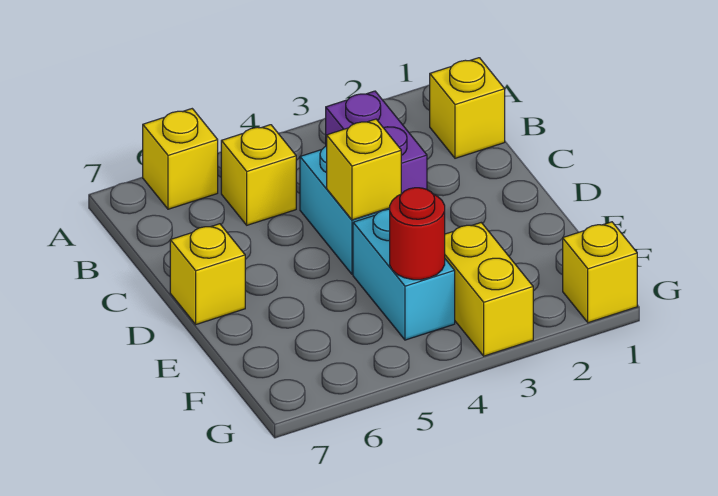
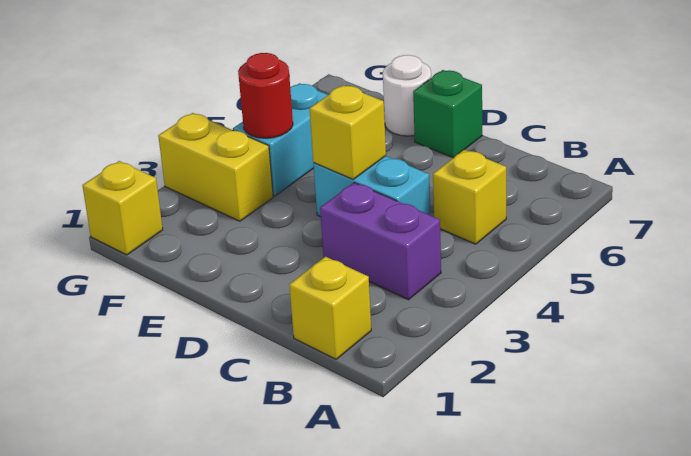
yellow 1x1 brick [143,109,218,209] -> none
yellow 1x1 brick [170,224,245,324] -> green 1x1 brick [413,70,482,158]
cyan 1x2 brick [353,209,455,340] -> cyan 1x2 brick turned to [233,83,328,196]
none -> white 1x1 round brick [383,55,431,136]

